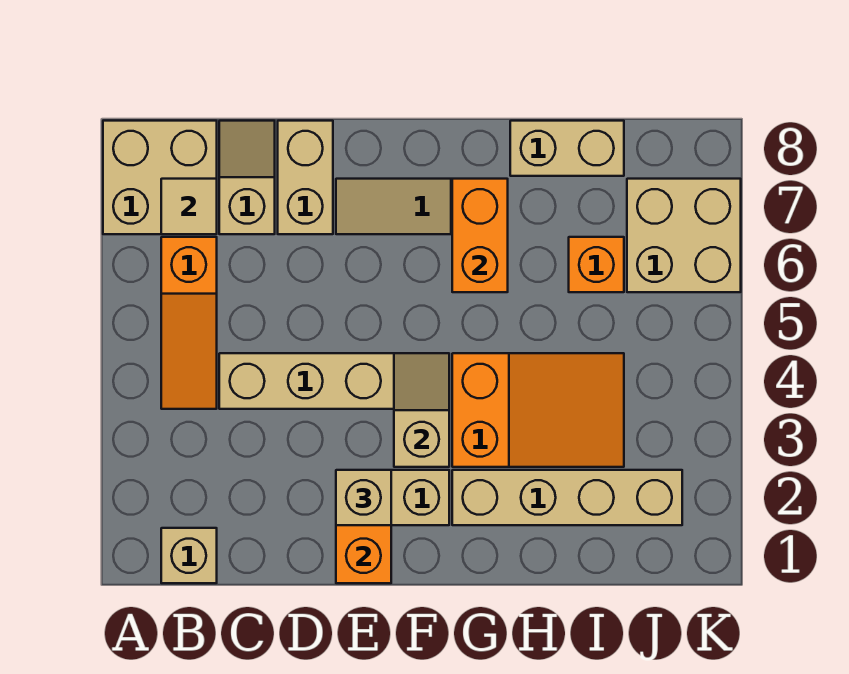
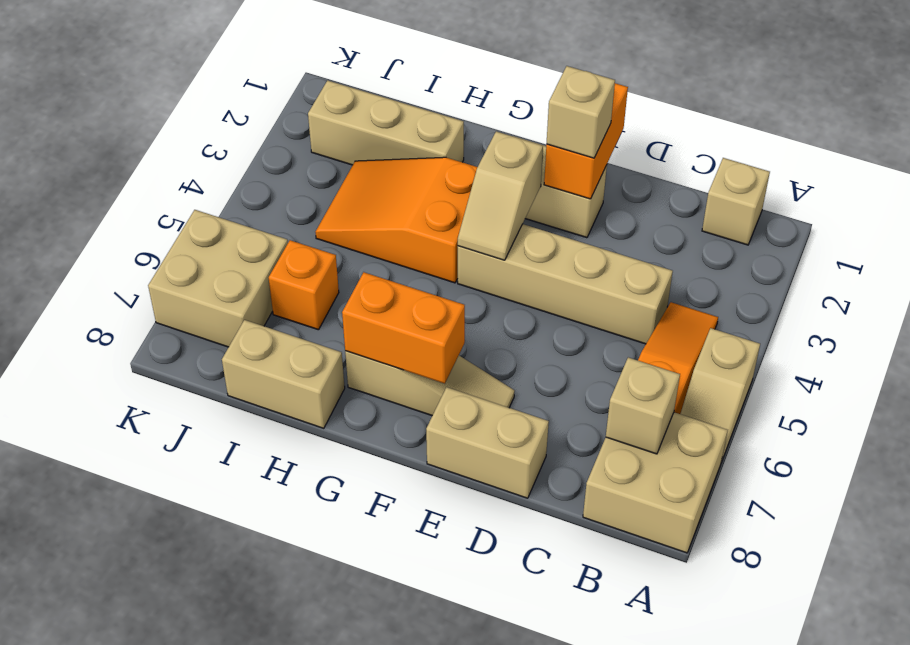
tan 1x1 tile [161,179,217,234] -> tan 1x1 brick [606,357,680,454]
tan 1x2 slope [219,121,275,234] -> tan 1x2 slope moved to [680,328,760,462]
tan 1x2 brick [278,121,333,234] -> tan 1x2 brick turned to [426,387,549,498]
tan 1x4 brick [452,470,682,525] -> tan 1x3 brick [308,80,464,165]
orange 1x2 brick [452,179,508,292] -> orange 1x2 brick turned to [342,272,465,384]

